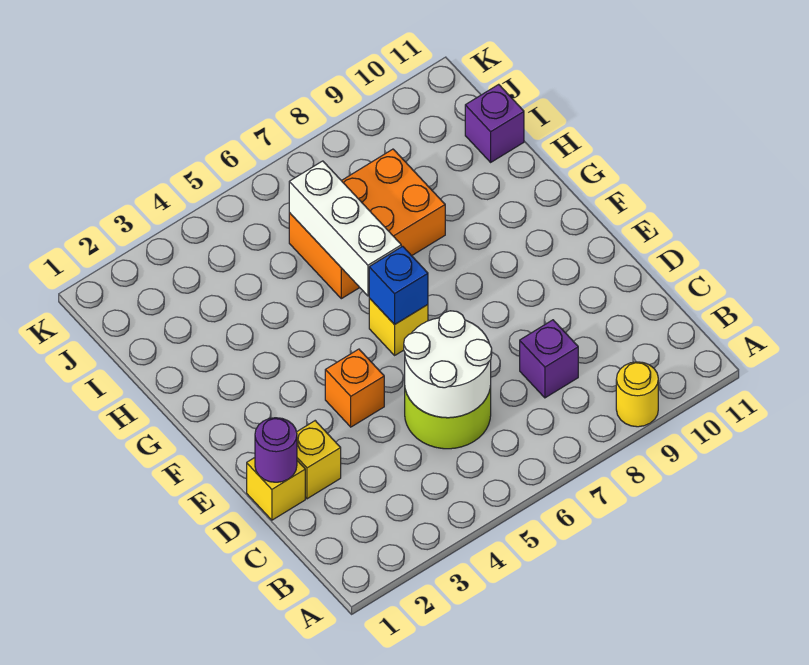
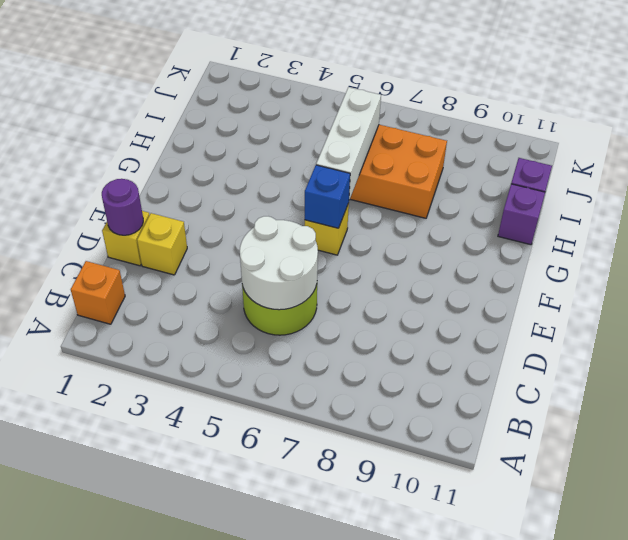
yellow 1x1 round brick [616,362,658,427] -> none
purple 1x1 brick [520,320,578,398] -> purple 1x1 brick moved to [498,184,545,245]
orange 1x1 brick [325,349,384,427] -> orange 1x1 brick moved to [71,261,125,324]

